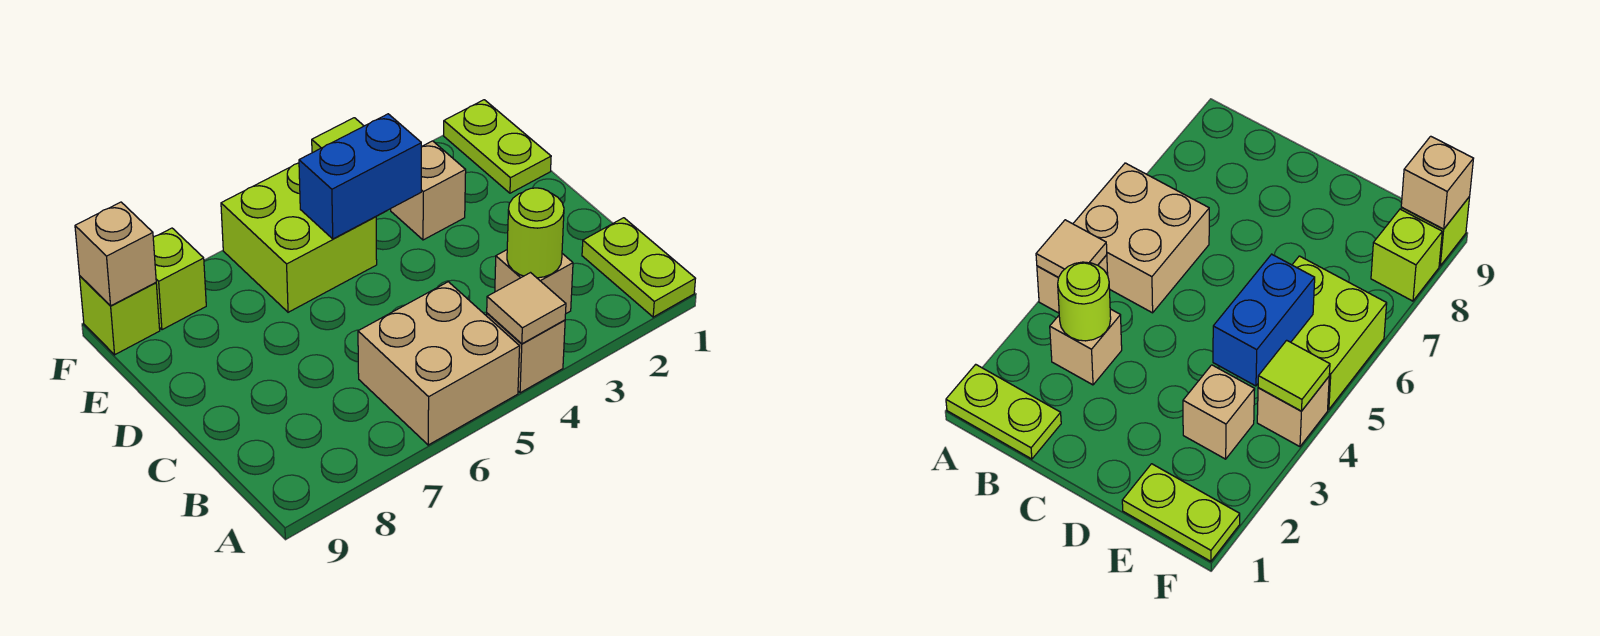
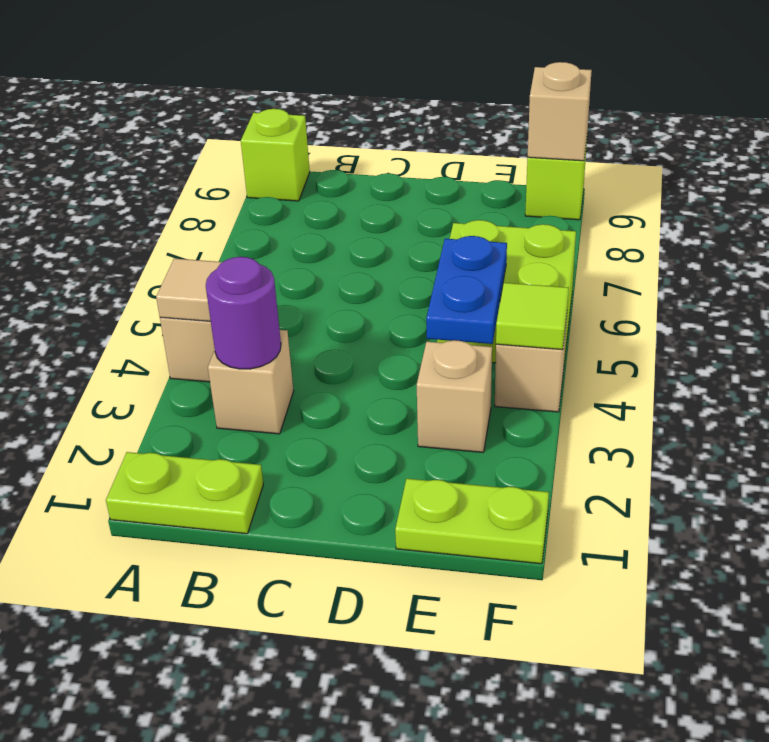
tan 2x2 brick [358,282,520,445] -> none
lime 1x1 round brick [507,188,564,278] -> purple 1x1 round brick [206,257,281,369]
blue 1x2 brick [299,114,421,239] -> blue 1x2 plate [426,236,507,344]
lime 1x1 brick [153,228,206,330] -> lime 1x1 brick moved to [241,109,310,201]

